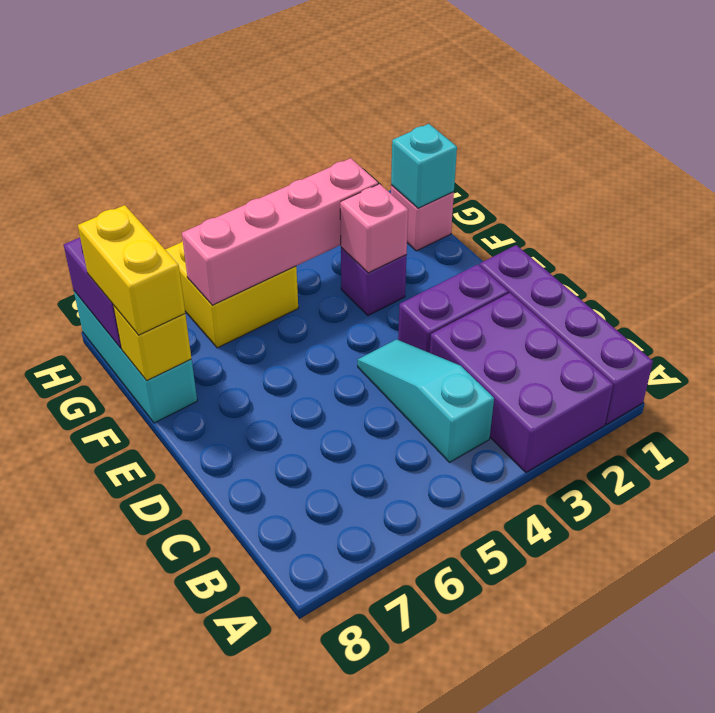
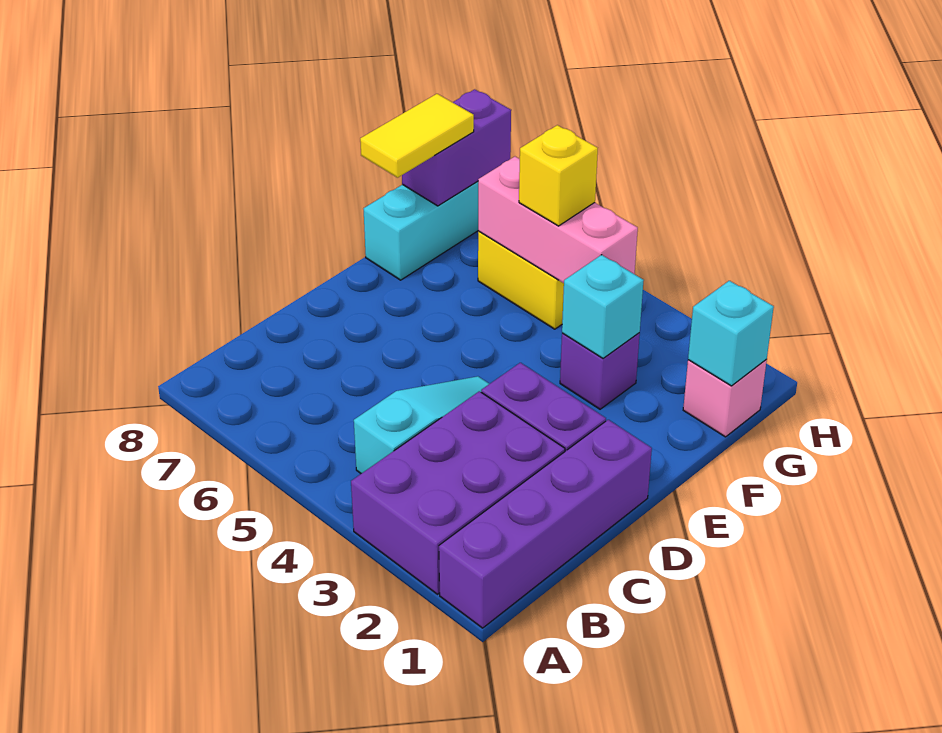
pink 1x1 brick [340,184,408,273] -> cyan 1x1 brick [562,255,644,358]
yellow 1x1 brick [113,305,191,381] -> yellow 1x1 brick moved to [519,125,598,226]
yellow 1x2 brick [78,205,185,335] -> yellow 1x2 tile [360,94,474,178]
pink 1x4 brick [182,158,378,305] -> pink 1x3 brick [478,157,638,283]

